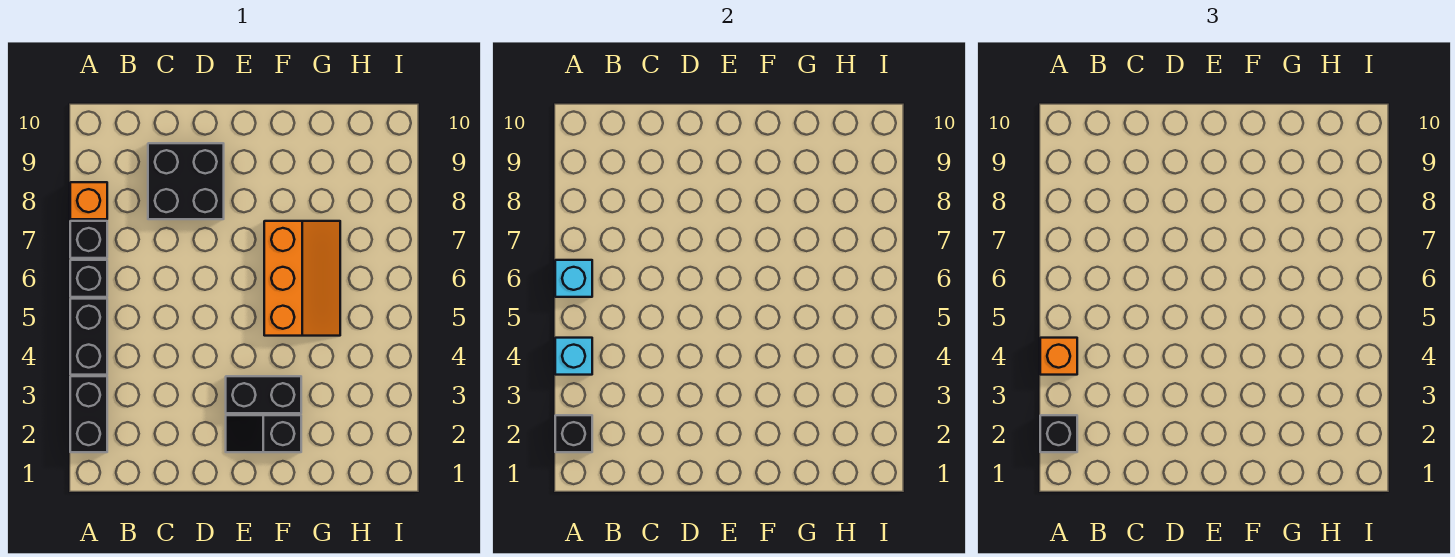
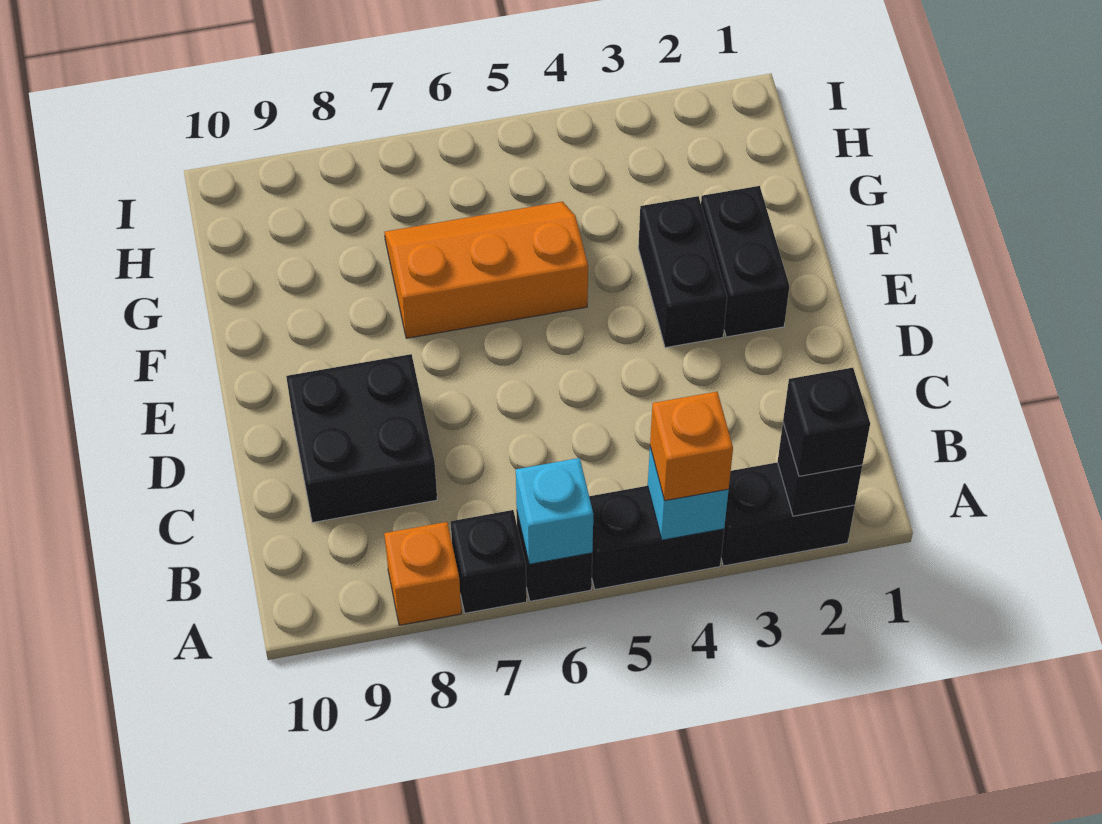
black 1x2 slope [226,415,301,452] -> black 1x2 brick [701,186,789,337]

